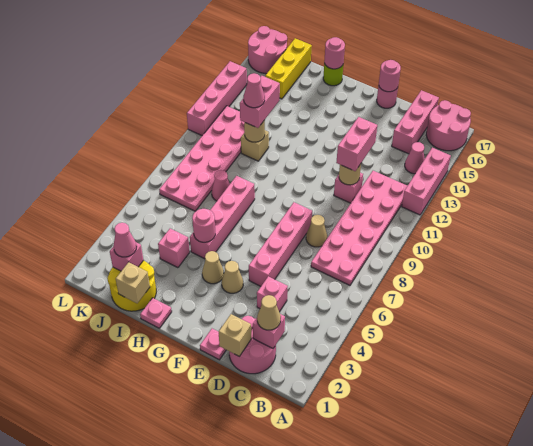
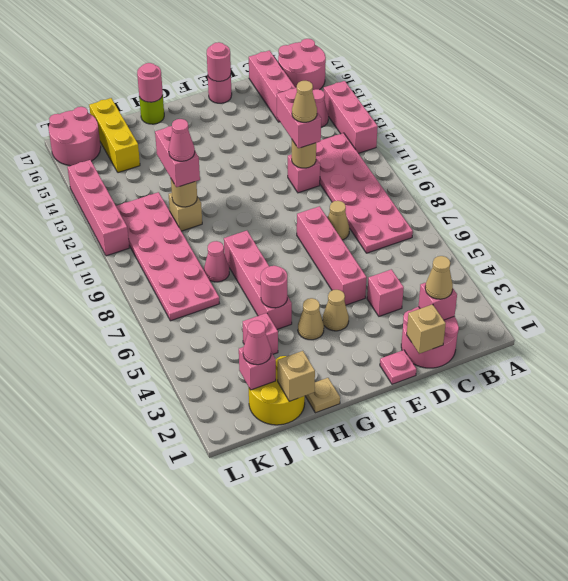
none -> tan 1x1 cone [292,81,317,122]
pink 1x1 plate [140,298,172,328] -> tan 1x1 plate [306,378,340,413]

